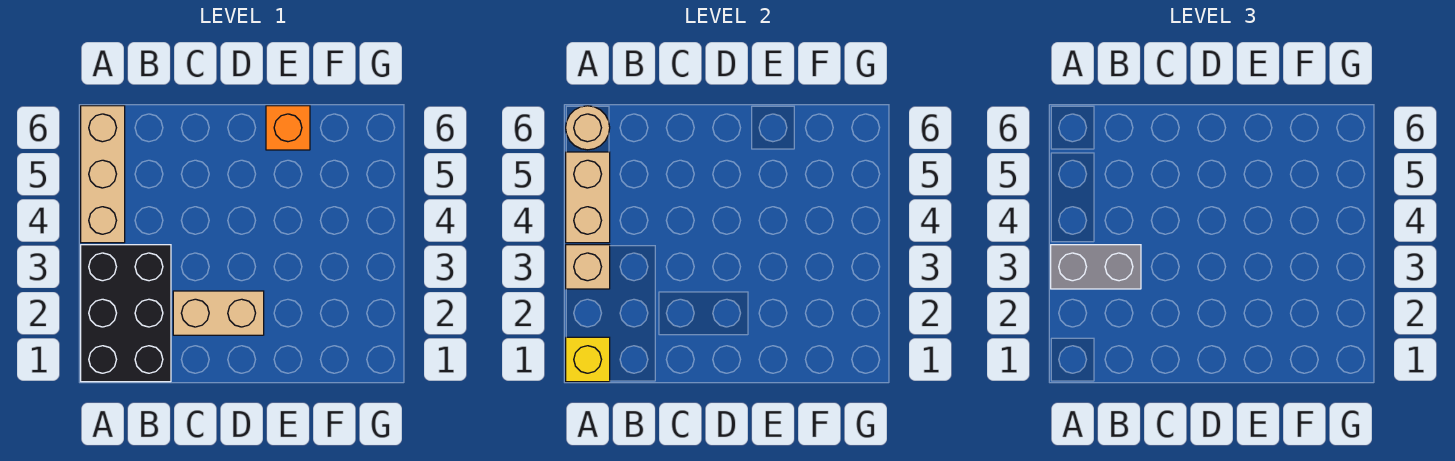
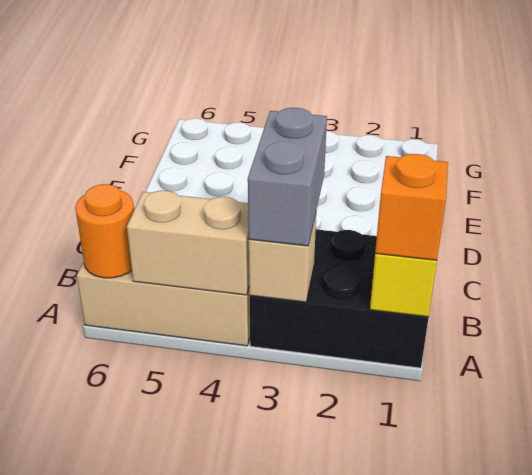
tan 1x1 round brick [566,106,610,150] -> orange 1x1 round brick [75,184,134,278]
tan 1x2 brick [173,291,264,335] -> none
orange 1x1 brick [266,106,310,150] -> orange 1x1 brick moved to [375,154,448,260]

